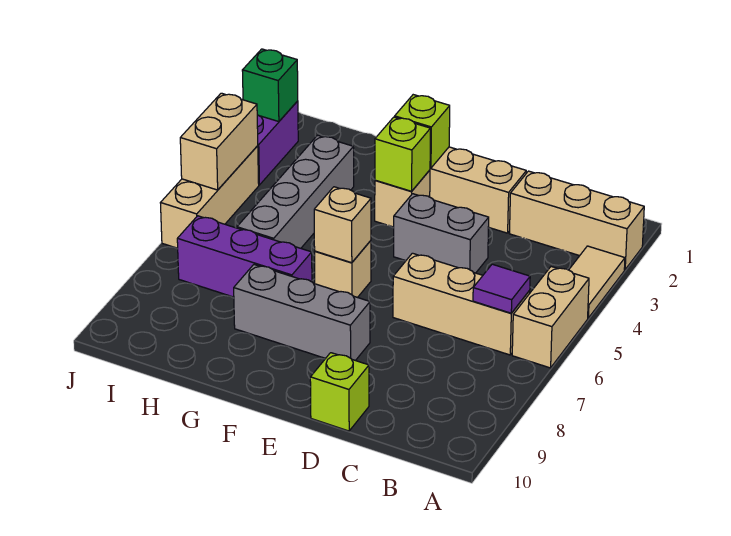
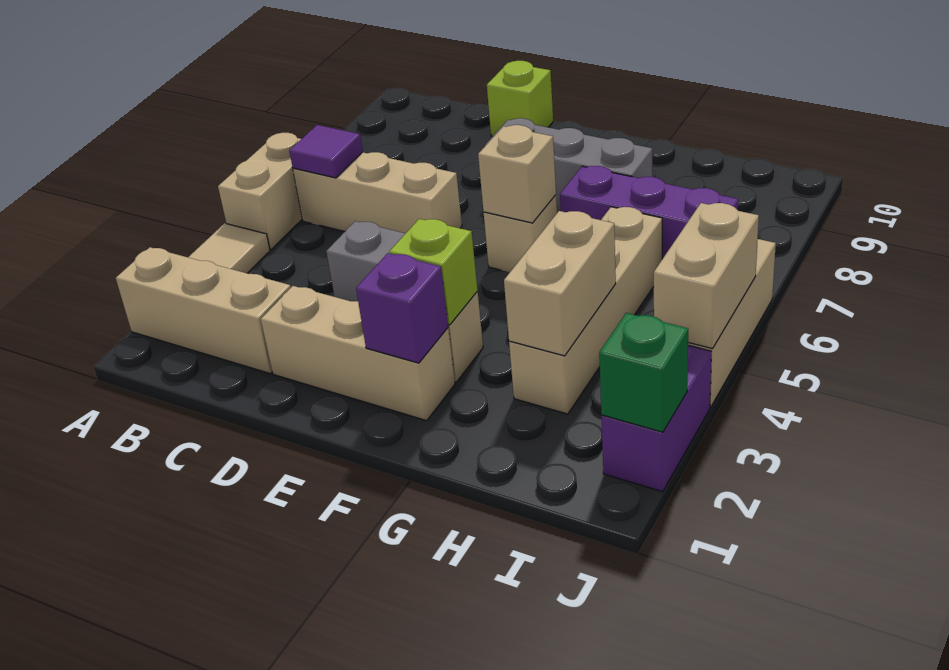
lime 1x1 brick [395,95,450,168] -> purple 1x1 brick [356,253,448,363]
grey 1x4 brick [237,135,354,248] -> tan 1x4 brick [509,207,662,414]
none -> tan 1x2 brick [504,211,616,356]

